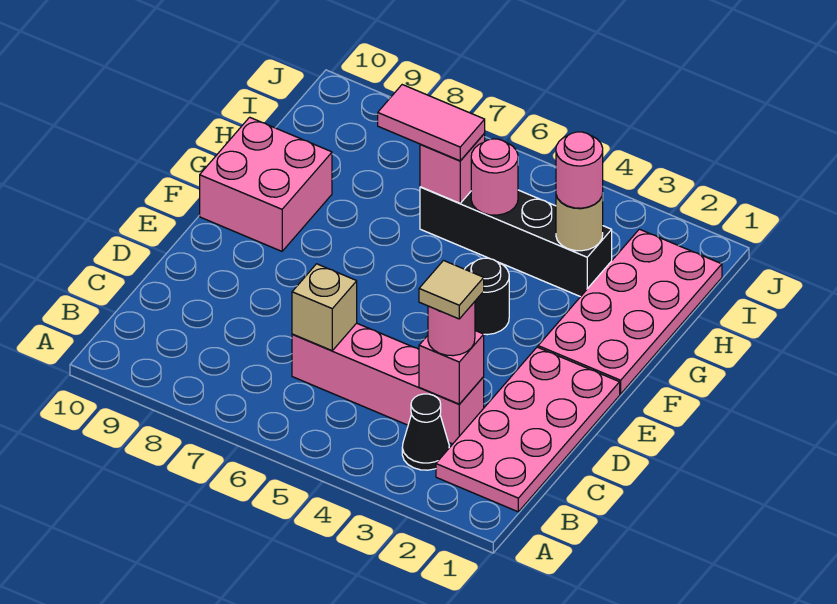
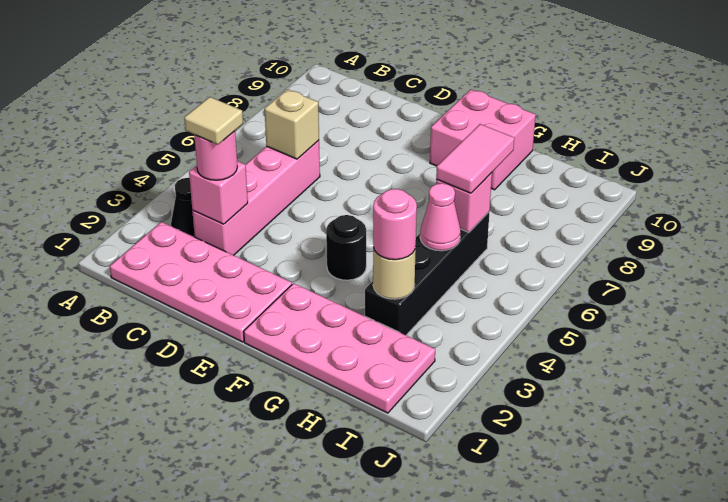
pink 1x1 round brick [471,139,518,215] -> pink 1x1 cone [420,183,461,251]

